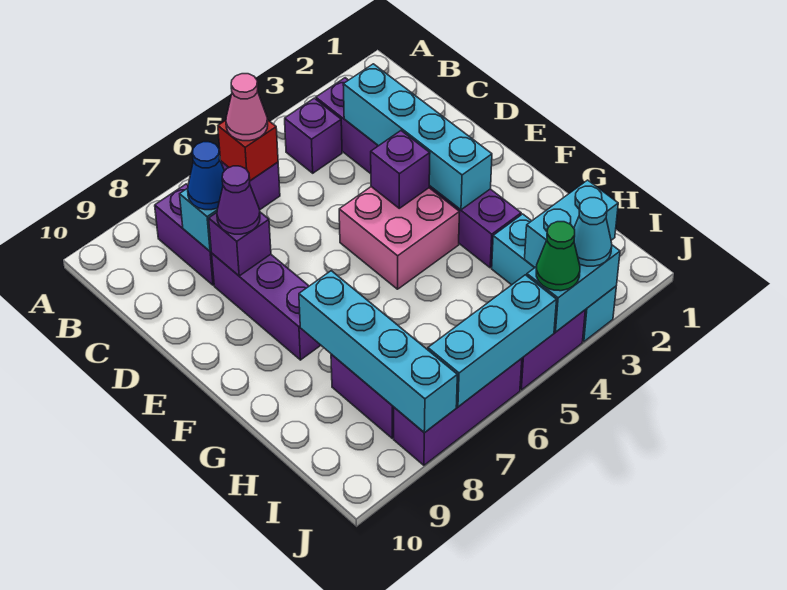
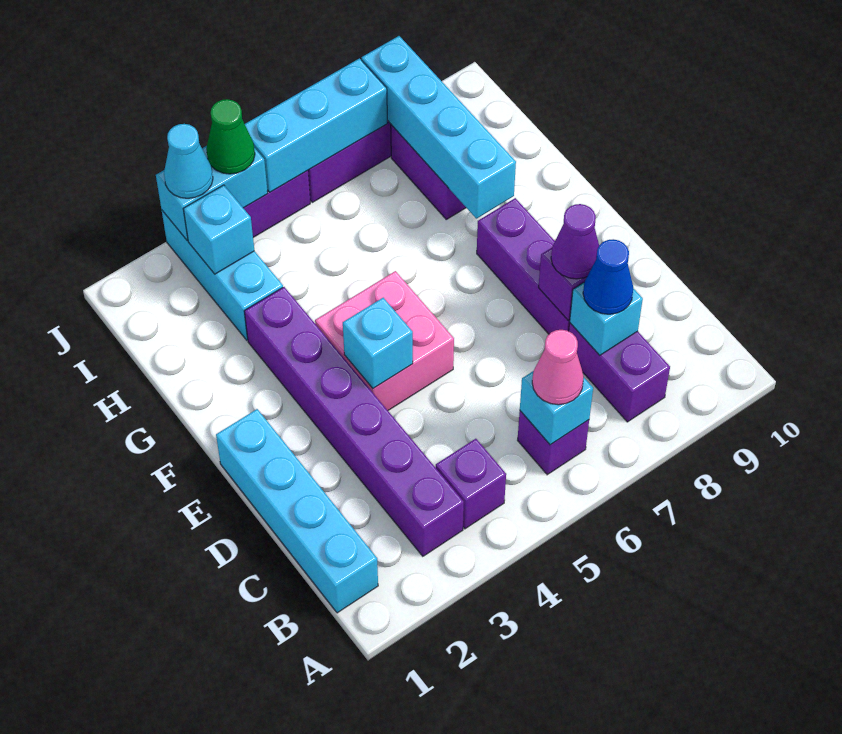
red 1x1 brick [218,120,278,181] -> cyan 1x1 brick [520,371,593,445]
cyan 1x4 brick [343,64,492,210] -> cyan 1x4 brick moved to [216,409,378,613]
purple 1x1 brick [371,131,430,208] -> cyan 1x1 brick [343,298,413,388]
cyan 1x2 brick [525,180,618,268] -> cyan 1x1 brick [183,185,254,274]

